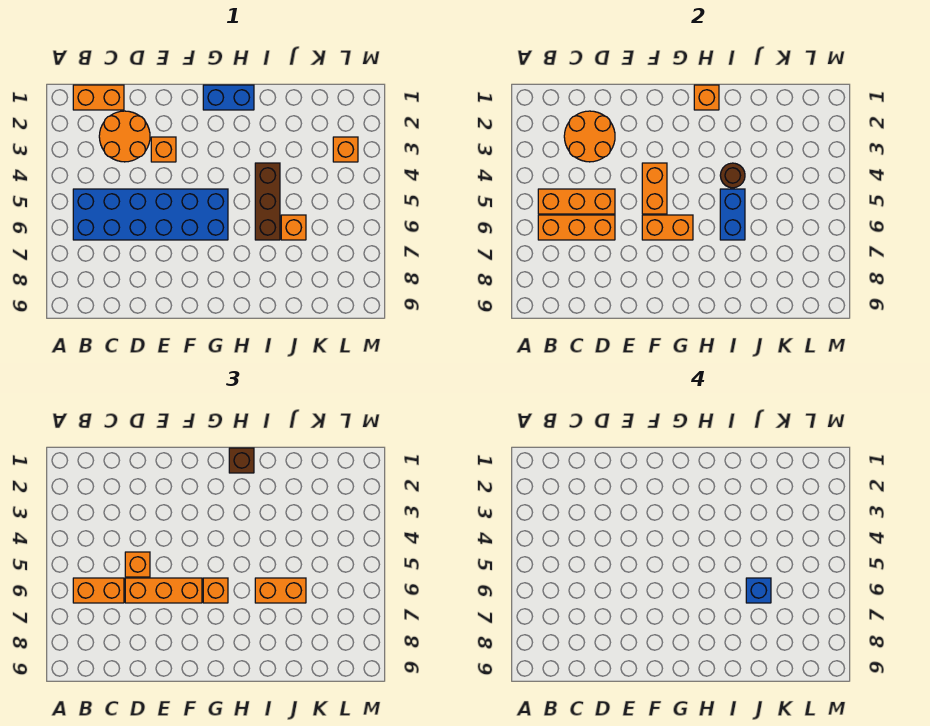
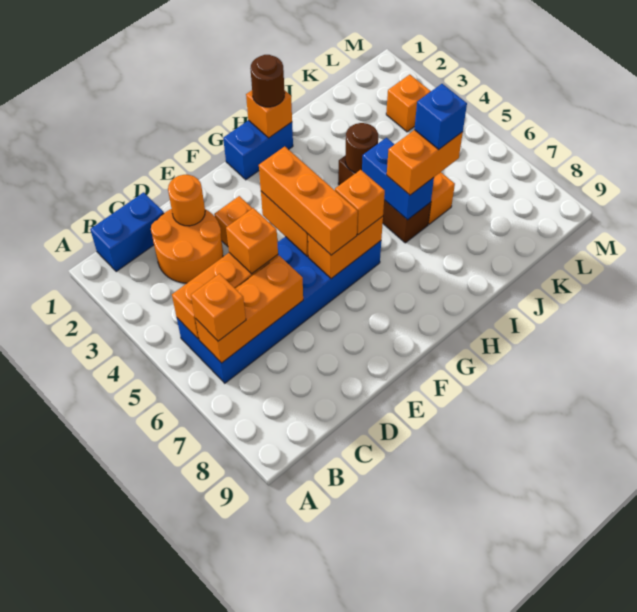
orange 1x2 brick [73,85,124,110] -> blue 1x2 brick [90,192,164,272]
orange 1x2 brick [73,578,124,603] -> orange 1x1 brick [191,274,246,341]
orange 2x2 round brick [564,111,615,162] -> orange 1x1 round brick [168,175,205,226]
orange 1x3 brick [125,578,202,603] -> orange 1x3 brick turned to [259,146,358,255]
brown 1x1 brick [229,448,254,473] -> brown 1x1 round brick [250,55,285,107]

